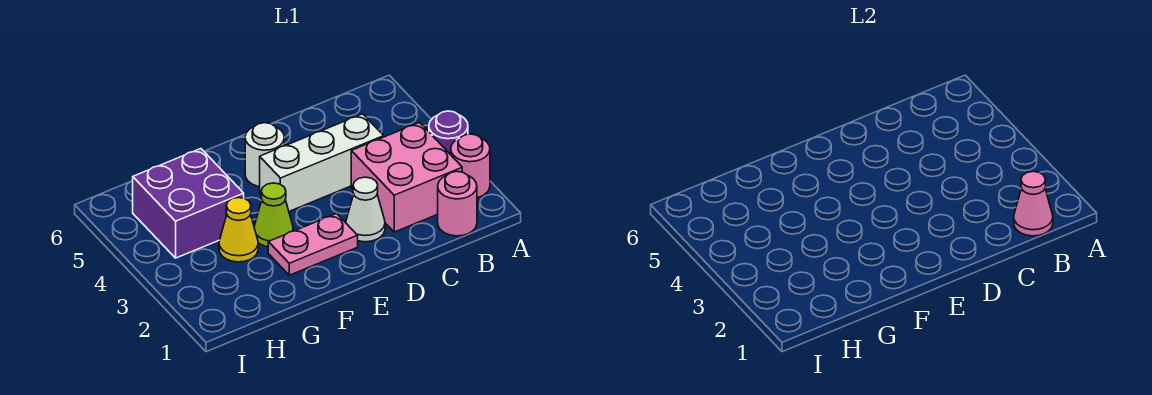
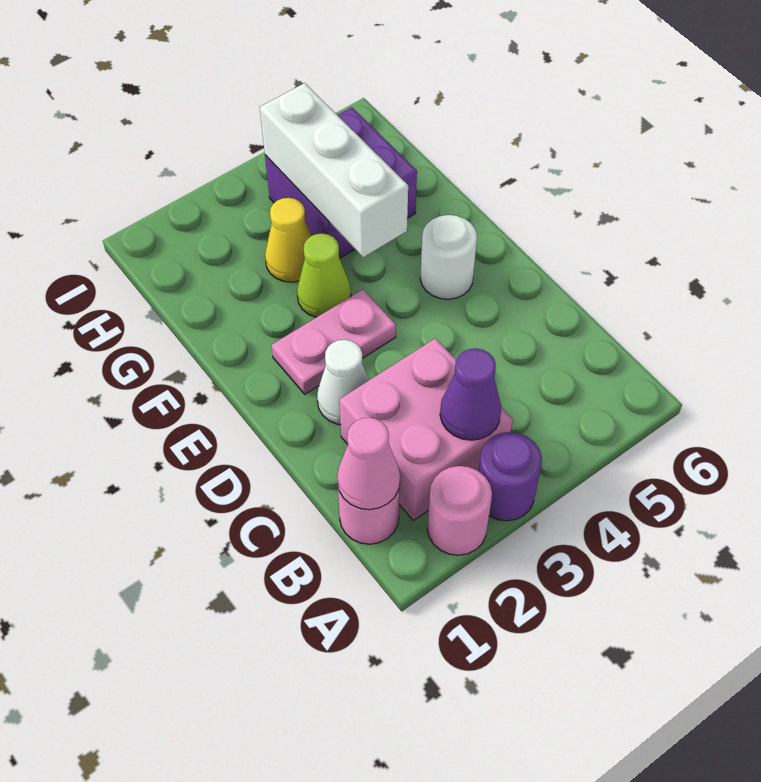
none -> purple 1x1 cone [440,348,501,440]
white 1x3 brick [260,114,384,211] -> white 1x3 brick moved to [260,83,408,257]
pink 1x2 plate [268,214,358,275] -> pink 1x2 plate turned to [271,290,396,394]

